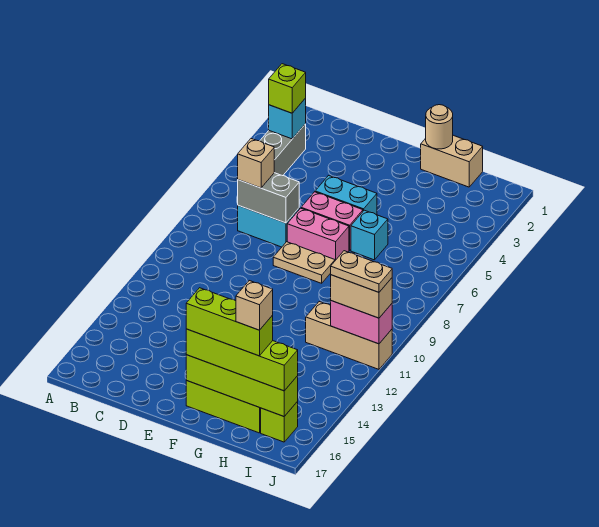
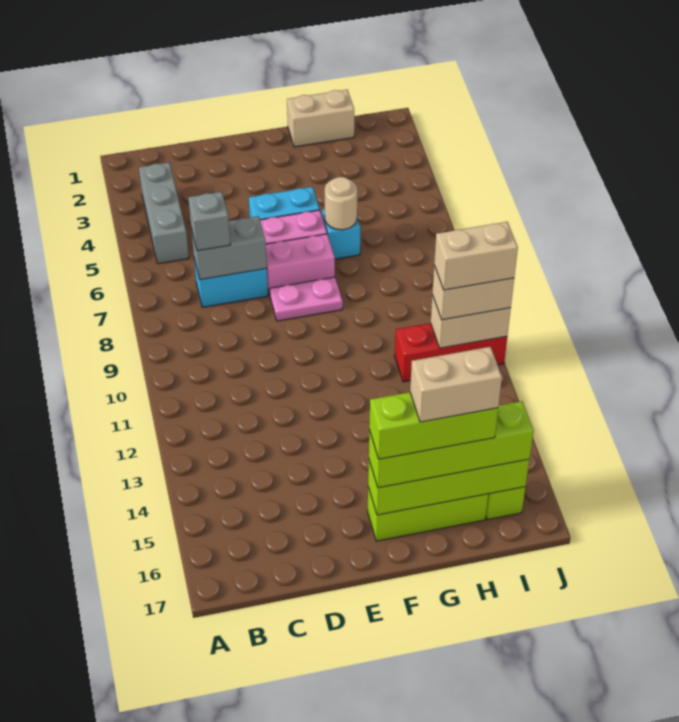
cyan 1x1 brick [269,98,306,139] -> none
lime 1x1 brick [269,64,306,113] -> none
tan 1x1 brick [238,139,274,188] -> grey 1x1 brick [188,192,230,251]
tan 1x2 plate [273,242,335,283] -> pink 1x2 plate [270,277,343,321]
tan 1x1 round brick [426,105,453,149] -> tan 1x1 round brick moved to [325,177,357,230]
tan 1x3 brick [306,302,392,369] -> red 1x3 brick [395,323,507,382]
tan 1x1 brick [236,281,273,330] -> tan 1x2 brick [410,347,502,422]
pink 1x2 brick [331,301,392,344] -> tan 1x2 brick [431,295,511,348]
tan 1x2 plate [331,251,392,292] -> tan 1x2 brick [434,222,518,290]

